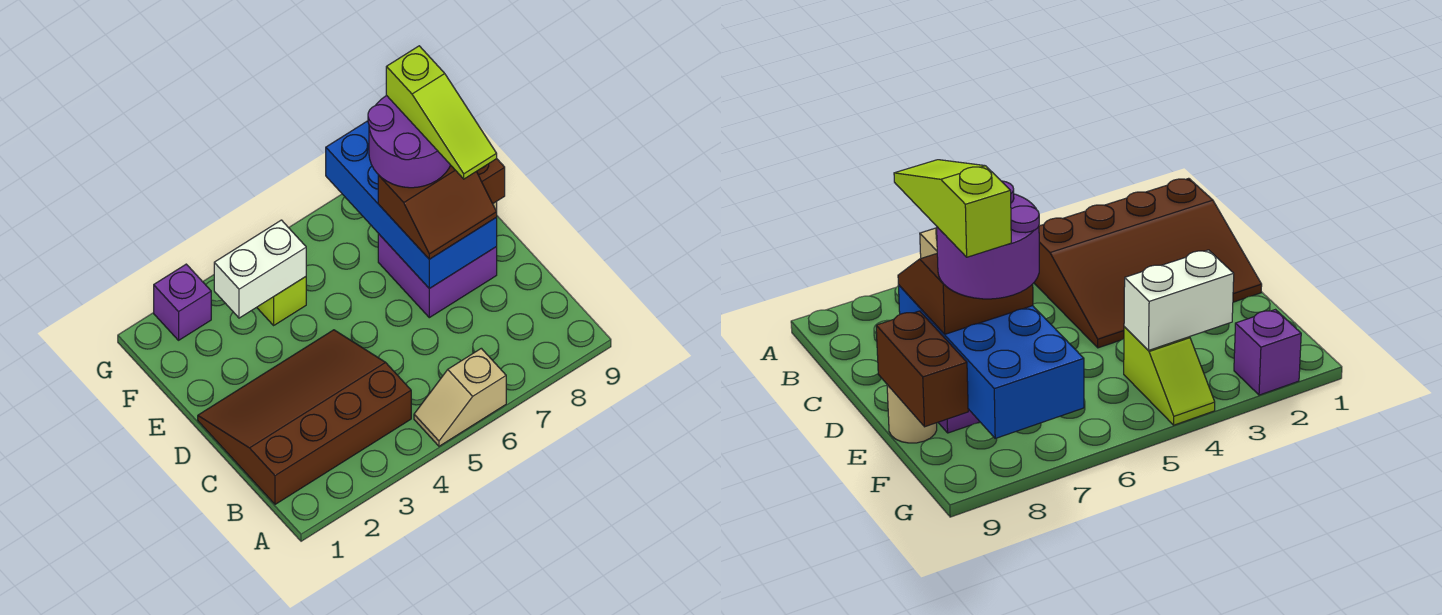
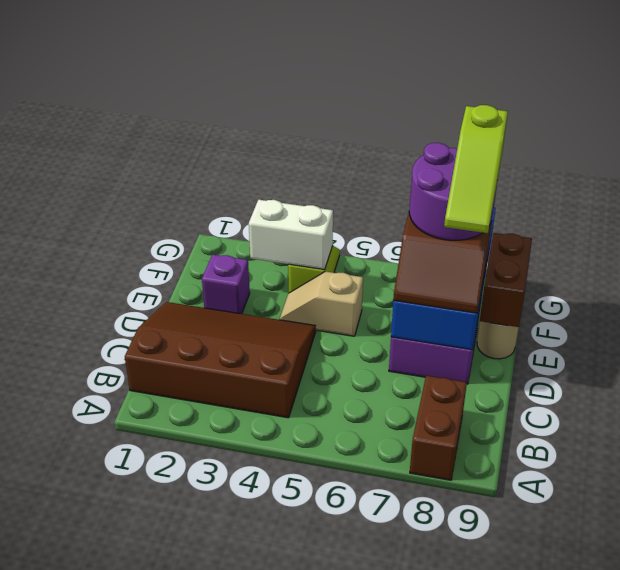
tan 1x2 slope [414,348,506,446] -> tan 1x2 slope moved to [280,271,363,336]
none -> brown 1x2 brick [410,376,467,480]
purple 1x1 brick [154,264,211,340] -> purple 1x1 brick moved to [202,254,250,314]

